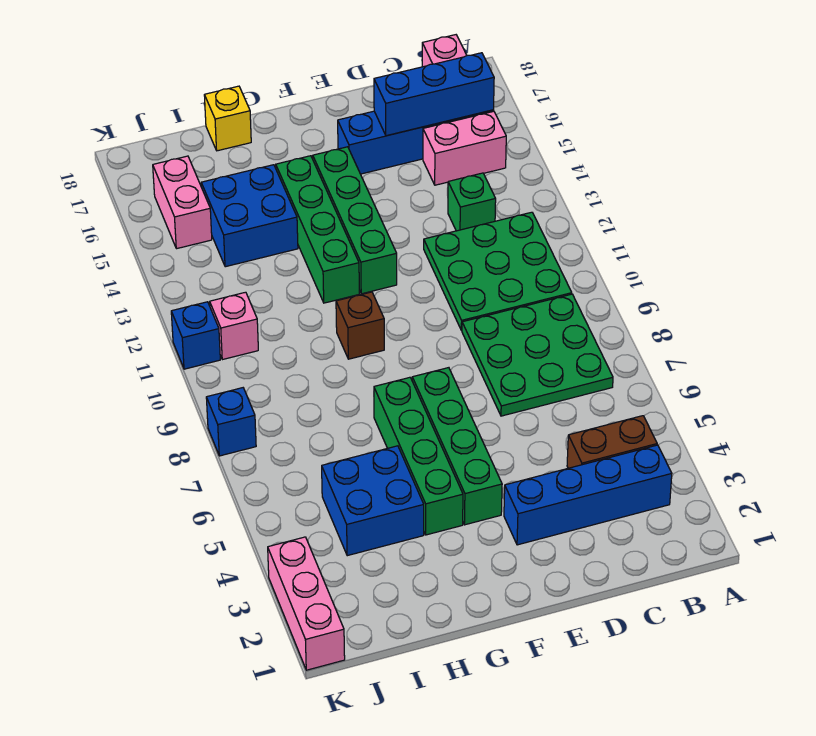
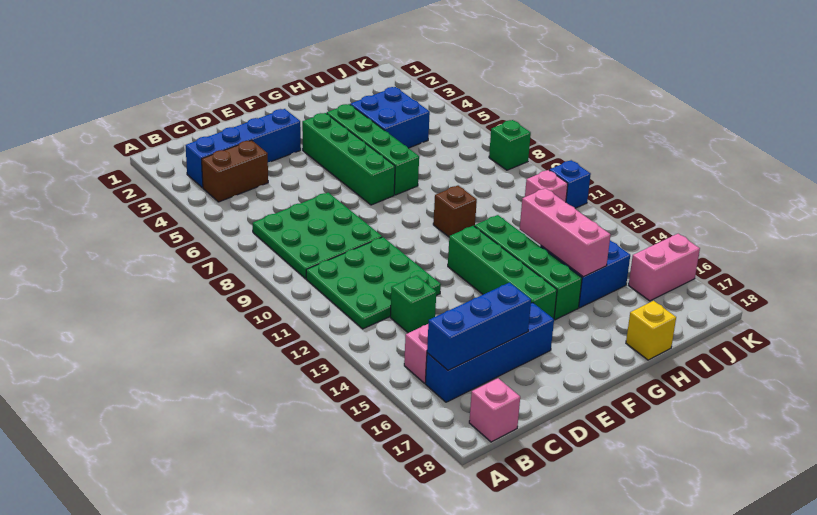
pink 1x2 brick [153,156,212,249] -> pink 1x2 brick turned to [629,234,700,301]
pink 1x3 brick [268,537,345,670] -> pink 1x3 brick moved to [520,188,611,277]
blue 1x1 brick [206,388,256,456] -> green 1x1 brick [489,120,531,170]

